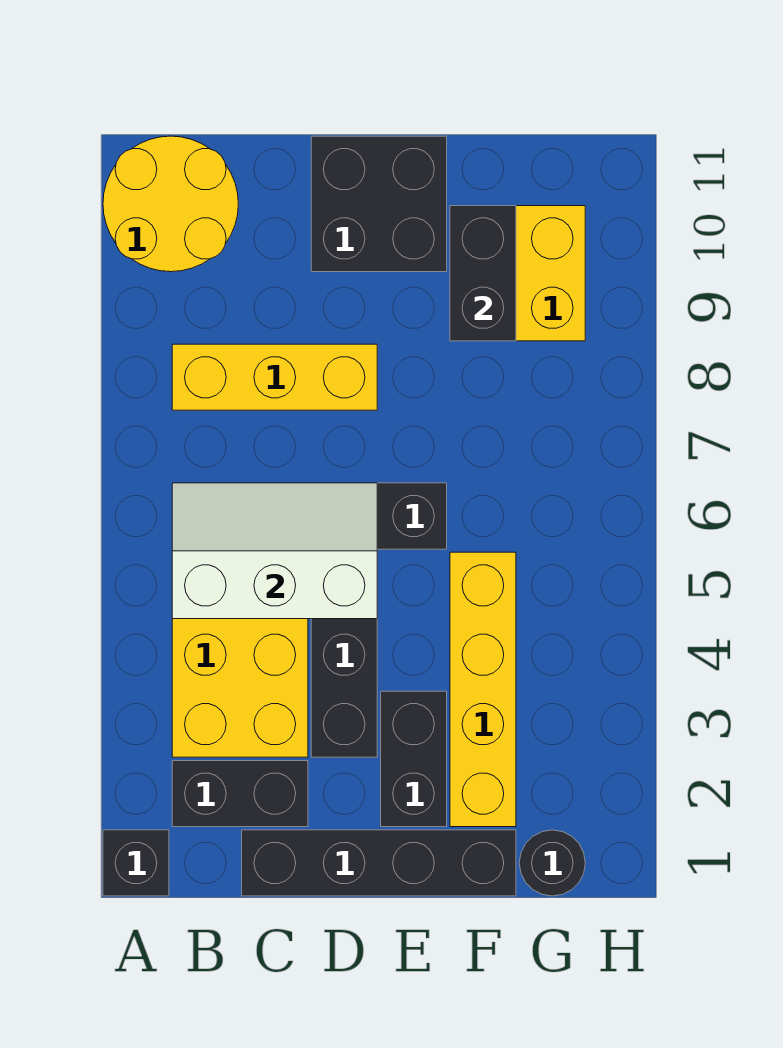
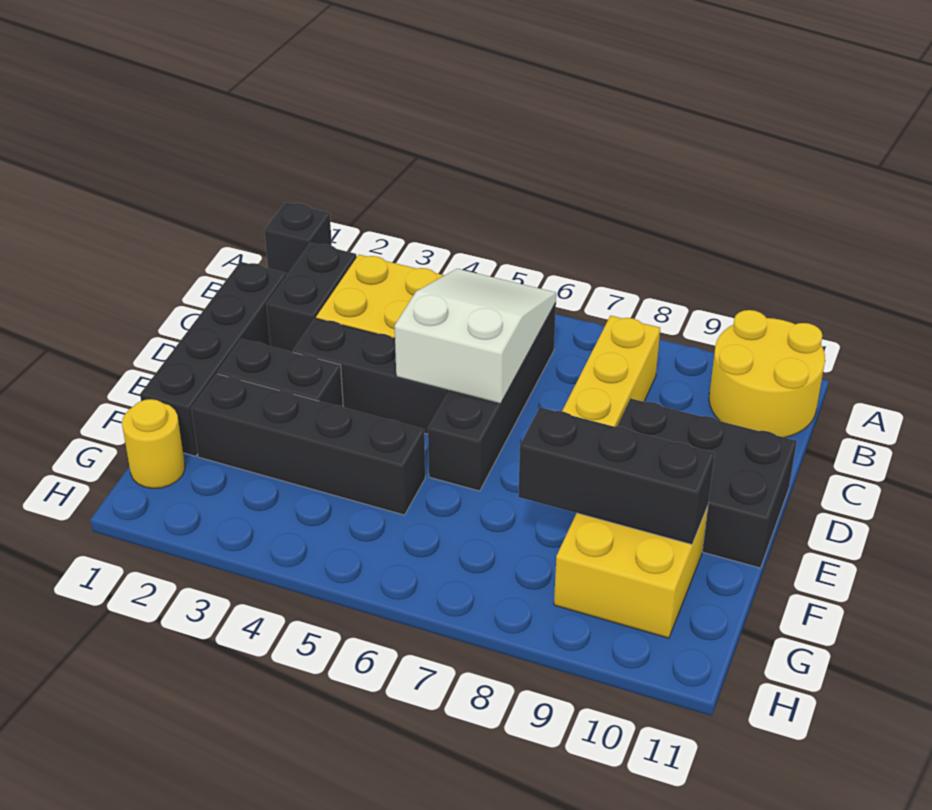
white 2x3 slope [172,483,377,619] -> white 2x3 slope turned to [395,269,556,404]
black 2x2 brick [311,136,447,272] -> black 2x3 brick [617,398,797,568]
yellow 1x4 brick [450,552,516,827] -> black 1x4 brick [191,374,425,515]
black 1x2 brick [450,206,516,341] -> black 1x3 brick [518,407,715,544]
black 1x1 round brick [519,830,585,896] -> yellow 1x1 round brick [122,399,185,488]

